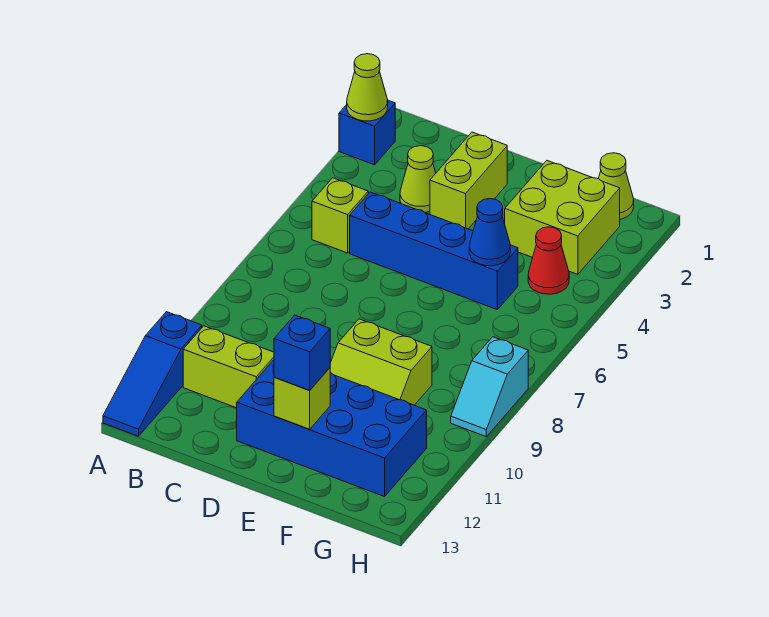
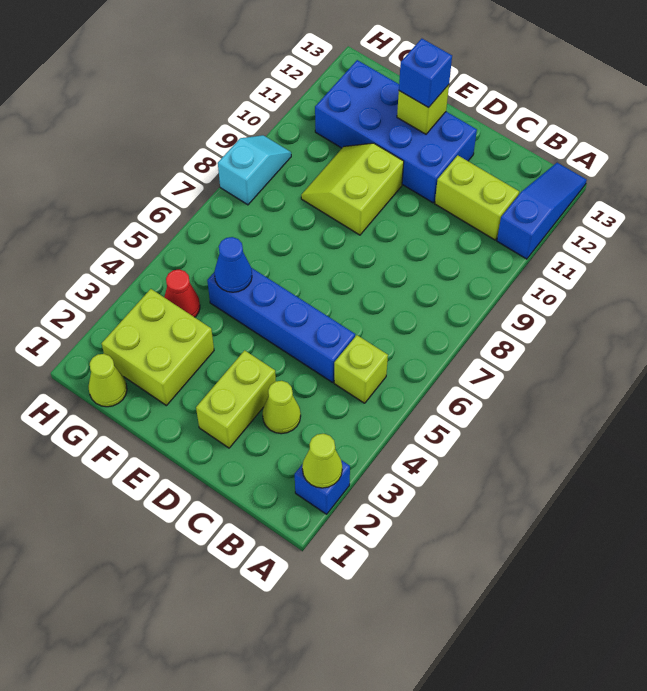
lime 2x2 slope [330,319,432,405] -> lime 2x2 slope turned to [301,143,404,235]

